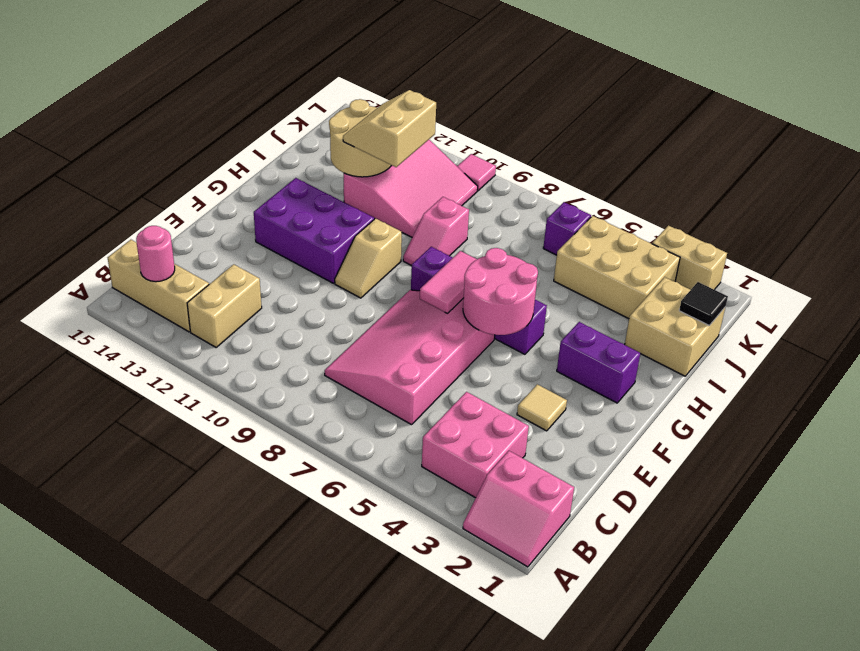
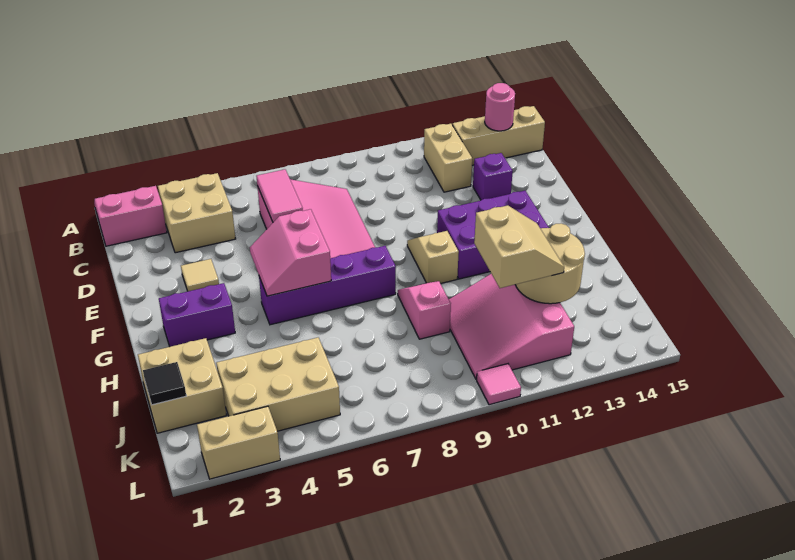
pink 2x2 brick [422,392,529,498] -> tan 2x2 brick [158,173,236,253]
pink 2x2 round brick [463,248,538,335] -> pink 2x2 slope [250,209,331,296]
pink 1x2 tile [420,251,477,313] -> pink 1x2 tile moved to [257,169,303,222]
purple 1x1 brick [543,202,591,255] -> purple 1x1 brick moved to [473,153,513,200]

